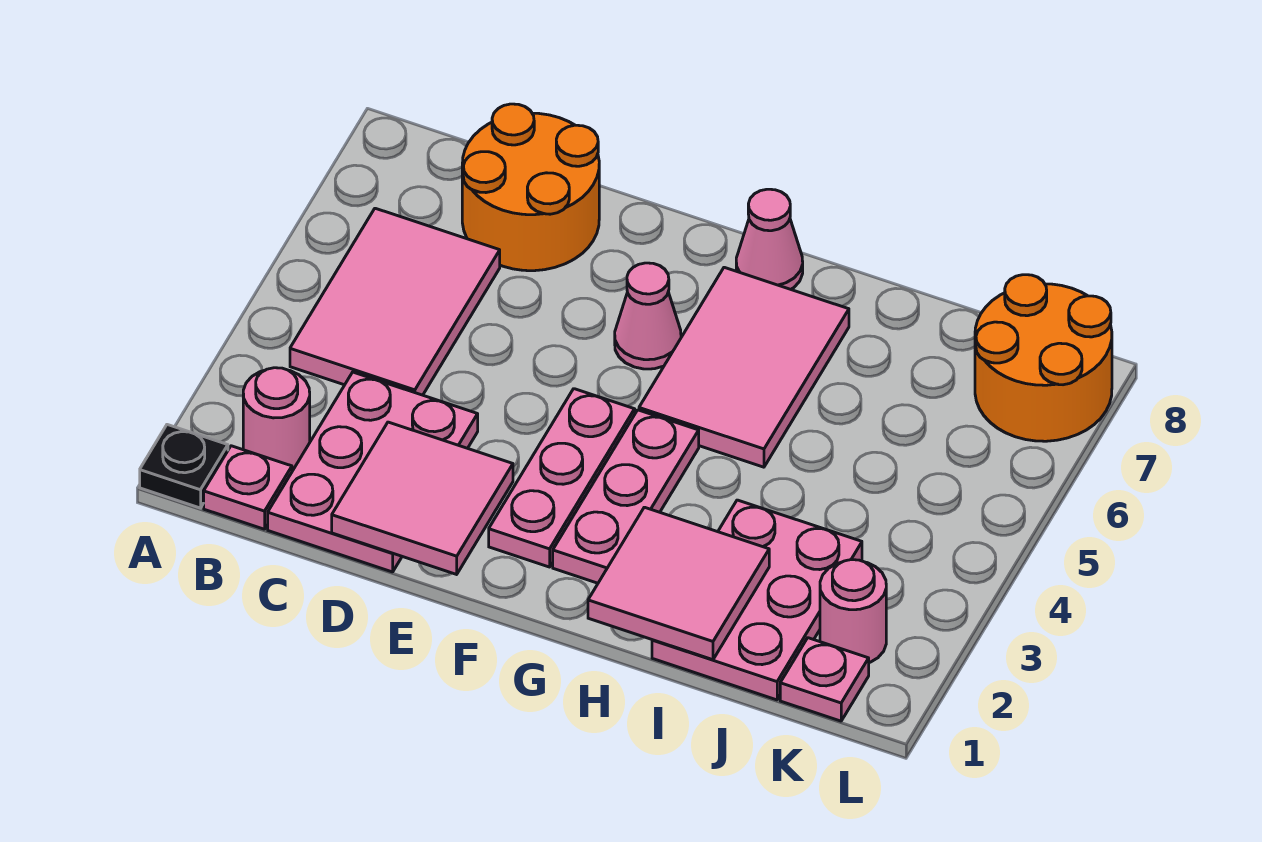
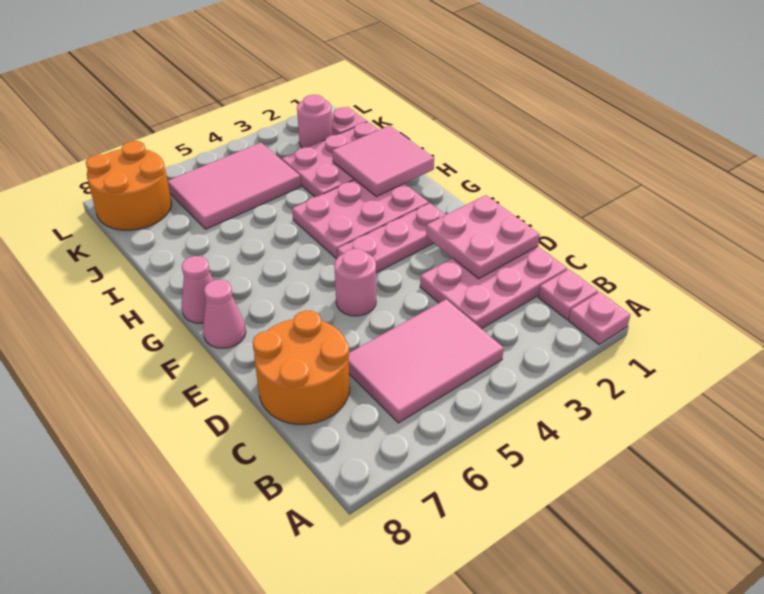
black 1x1 plate [140,425,228,508] -> pink 1x1 plate [569,292,630,344]
pink 1x1 round brick [243,368,310,471] -> pink 1x1 round brick moved to [334,249,376,316]
pink 2x2 tile [332,422,513,574] -> pink 2x2 plate [426,195,540,279]
pink 1x1 cone [615,263,681,369] -> pink 1x1 cone moved to [203,280,246,348]
pink 1x3 plate [553,410,699,583] -> pink 2x3 plate [292,180,429,259]
pink 2x3 tile [639,267,849,467] -> pink 2x3 tile moved to [168,143,301,229]

